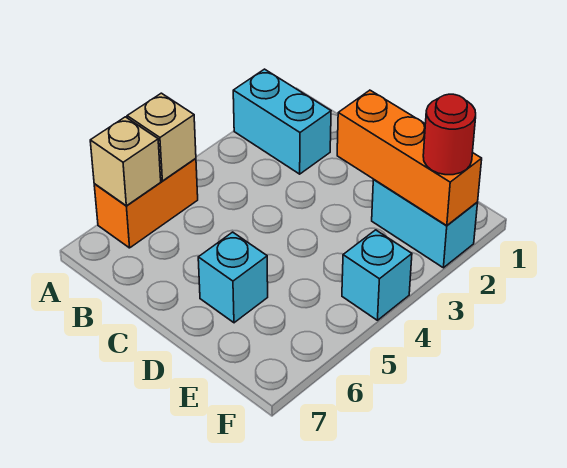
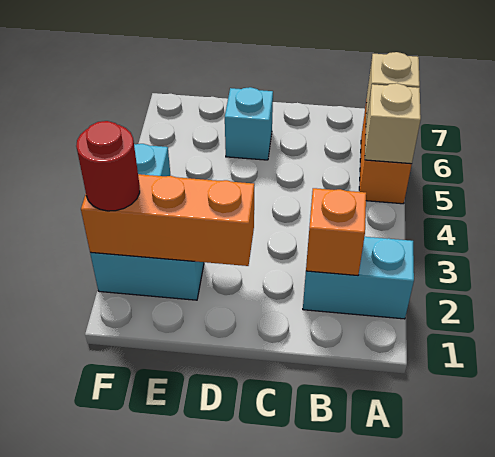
none -> orange 1x1 brick [306,188,366,275]

